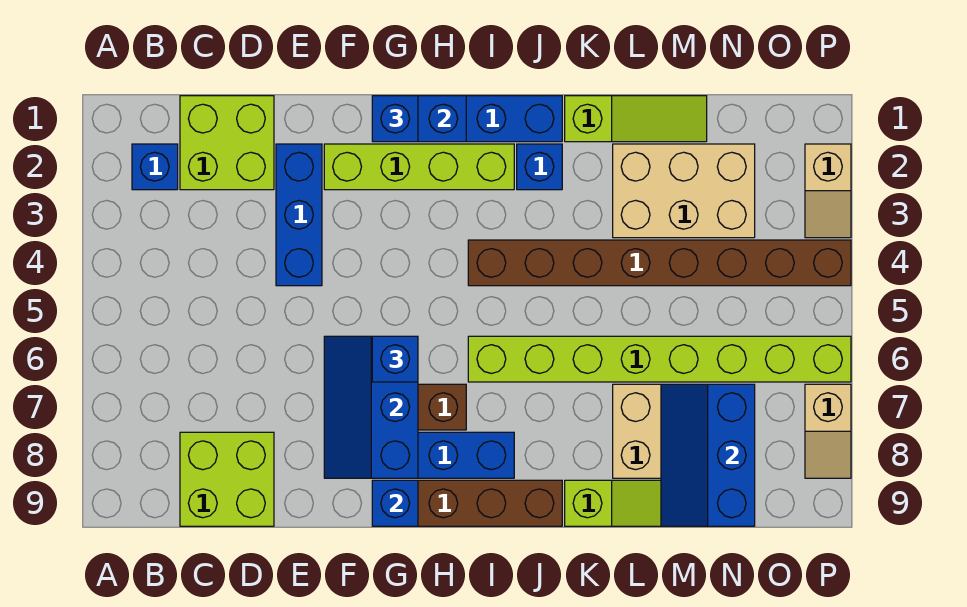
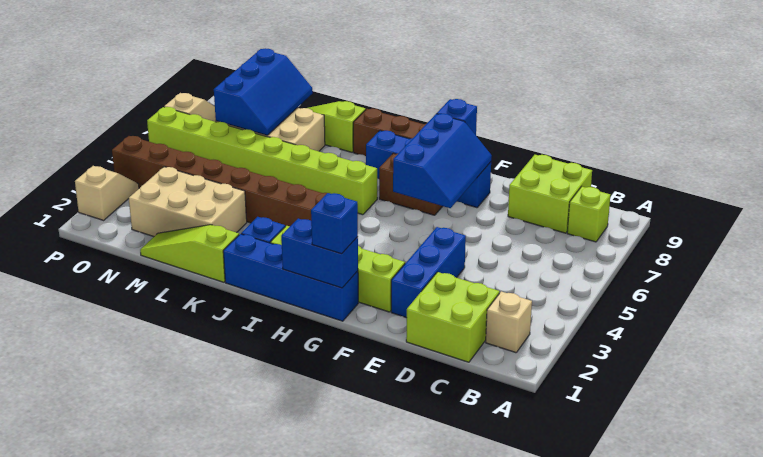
blue 1x1 brick [132,144,178,190] -> tan 1x1 brick [486,291,532,353]
none -> lime 1x1 brick [567,187,610,242]
blue 1x1 brick [372,336,418,382] -> none

